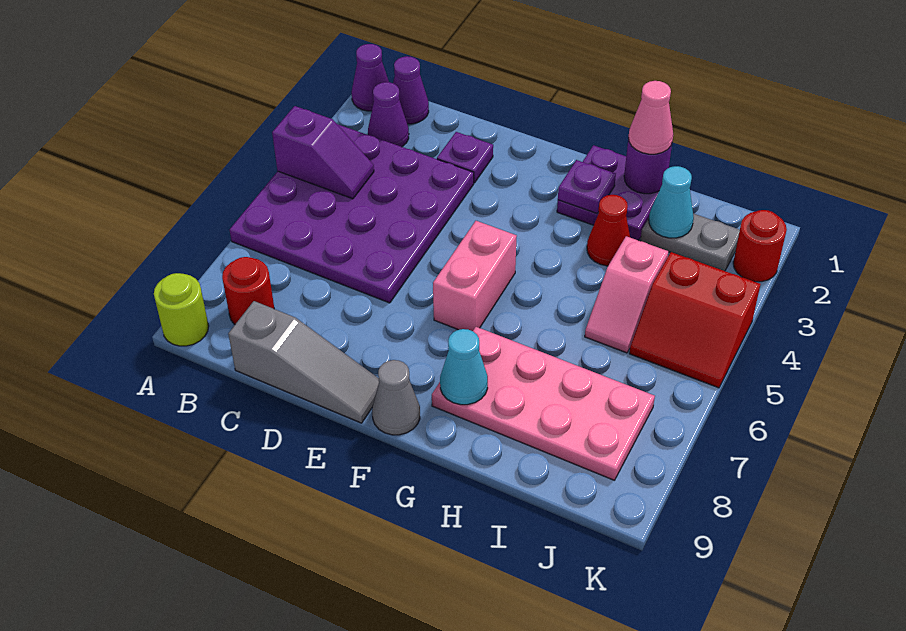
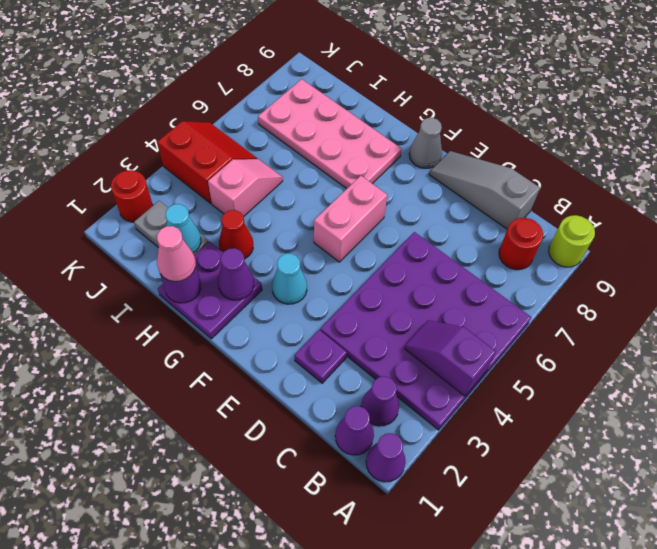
purple 1x1 plate [558,160,616,213] -> purple 1x1 cone [218,248,254,300]
cyan 1x1 cone [440,329,488,405] -> cyan 1x1 cone moved to [272,254,307,304]

